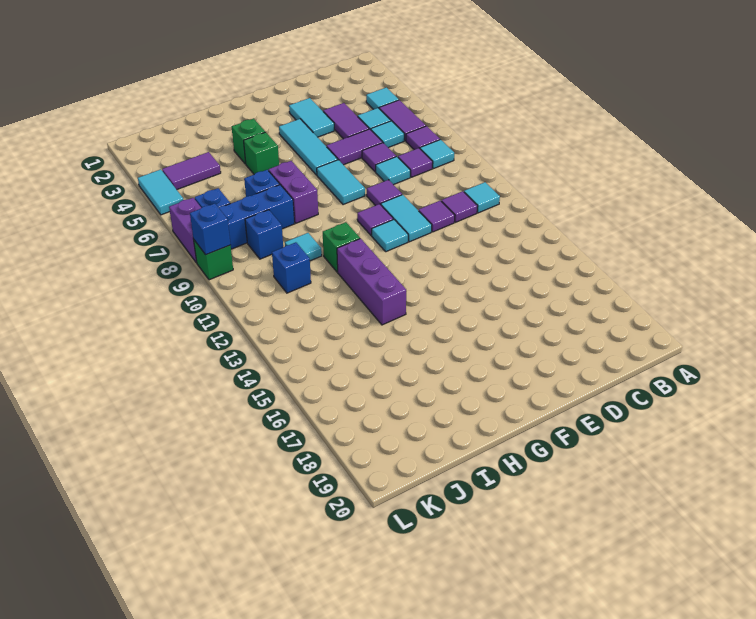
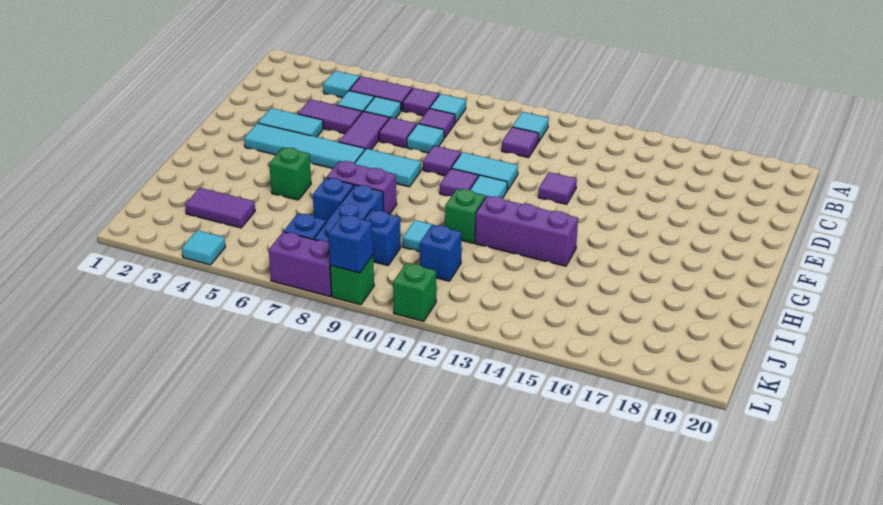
purple 1x1 tile [419,200,455,232] -> purple 1x1 tile moved to [538,172,577,204]
cyan 1x3 tile [279,119,338,175] -> cyan 1x4 tile [244,123,365,169]
green 1x1 brick [232,119,265,164] -> green 1x1 brick moved to [393,263,436,321]
purple 1x2 tile [162,152,221,190] -> purple 1x2 tile turned to [185,188,255,228]
cyan 1x2 tile [138,169,183,215] -> cyan 1x1 tile [182,230,225,265]

